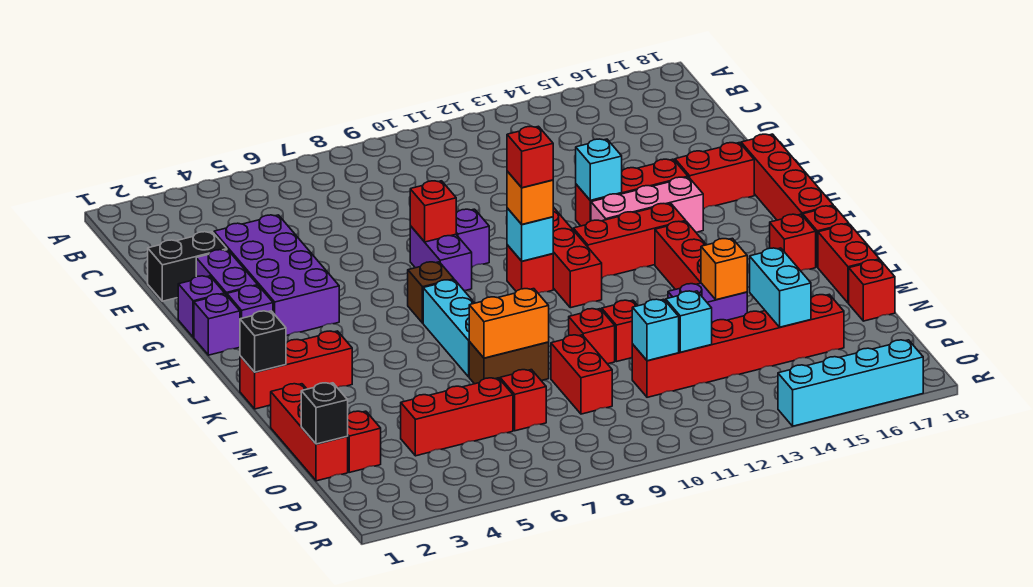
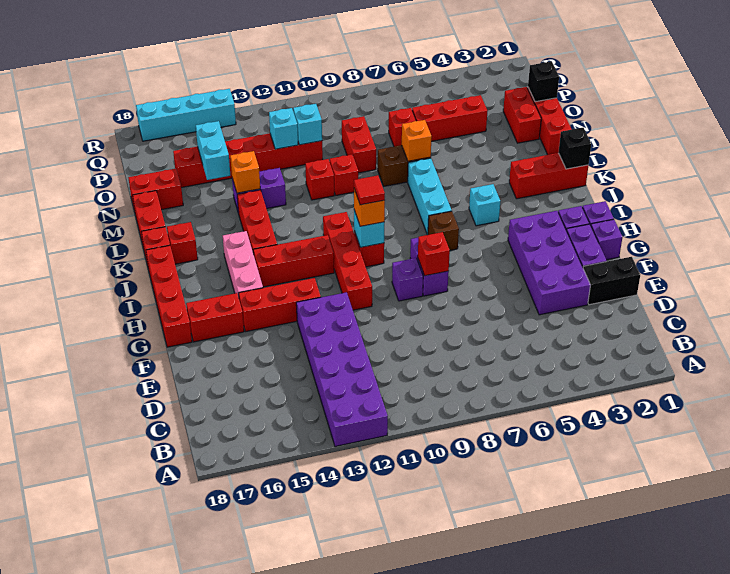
none -> purple 2x6 brick [296,292,388,446]
cyan 1x1 brick [576,139,622,200] -> cyan 1x1 brick moved to [469,184,500,226]
pink 1x3 brick [591,177,703,232] -> pink 1x3 brick turned to [223,231,263,297]
red 1x1 brick [507,126,553,188] -> red 1x1 tile [354,175,385,205]
orange 1x2 brick [469,289,549,358] -> orange 1x1 brick [402,120,432,161]
red 1x1 brick [849,260,895,321] -> red 1x2 brick [128,169,183,211]
red 1x1 brick [347,411,381,472] -> red 1x2 brick [503,87,541,143]

